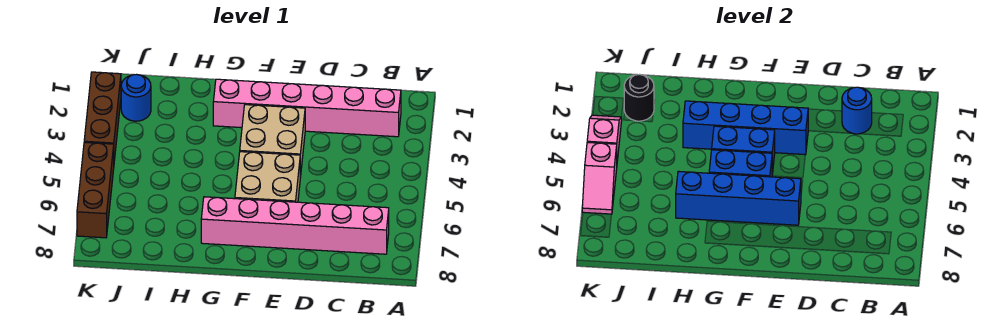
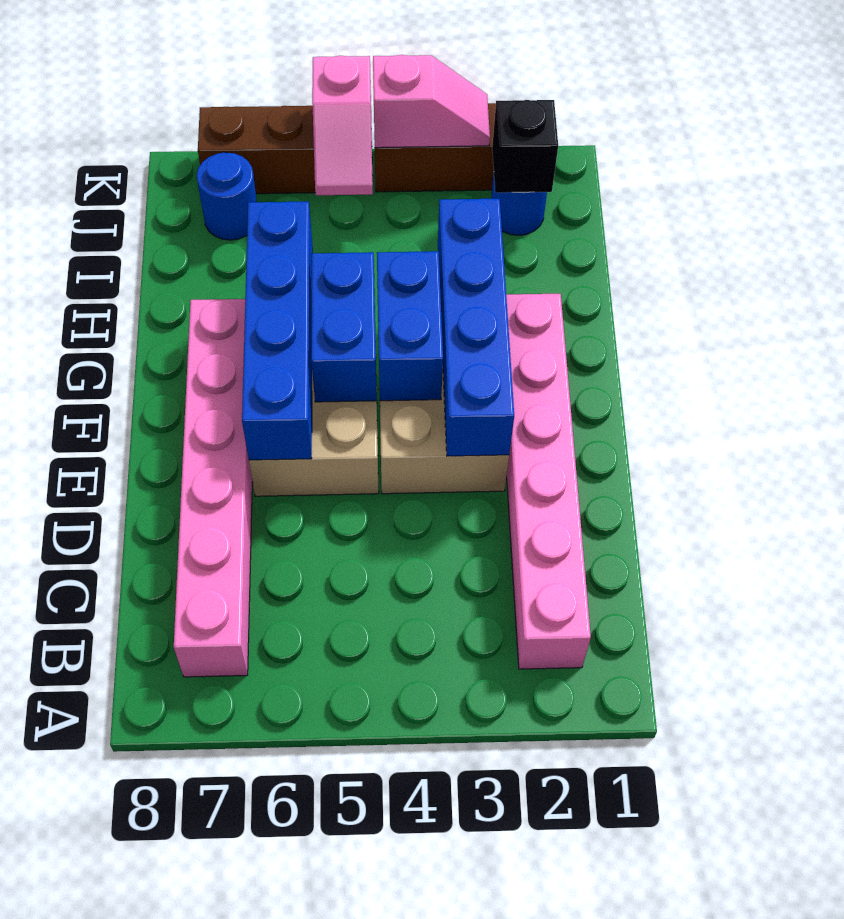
blue 1x1 round brick [842,87,872,134] -> blue 1x1 round brick moved to [197,153,257,240]
black 1x1 round brick [624,74,654,121] -> black 1x1 brick [492,100,558,193]
pink 1x2 slope [582,142,617,214] -> pink 1x2 slope turned to [312,56,373,195]

